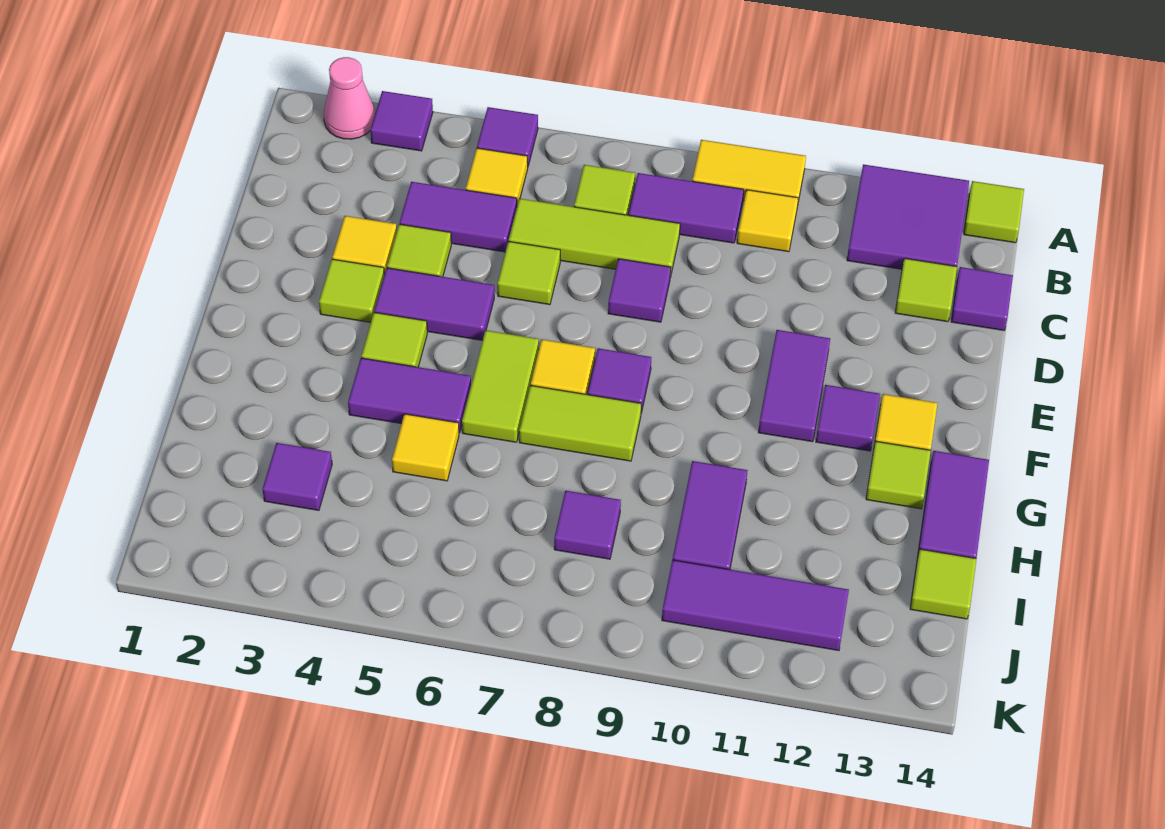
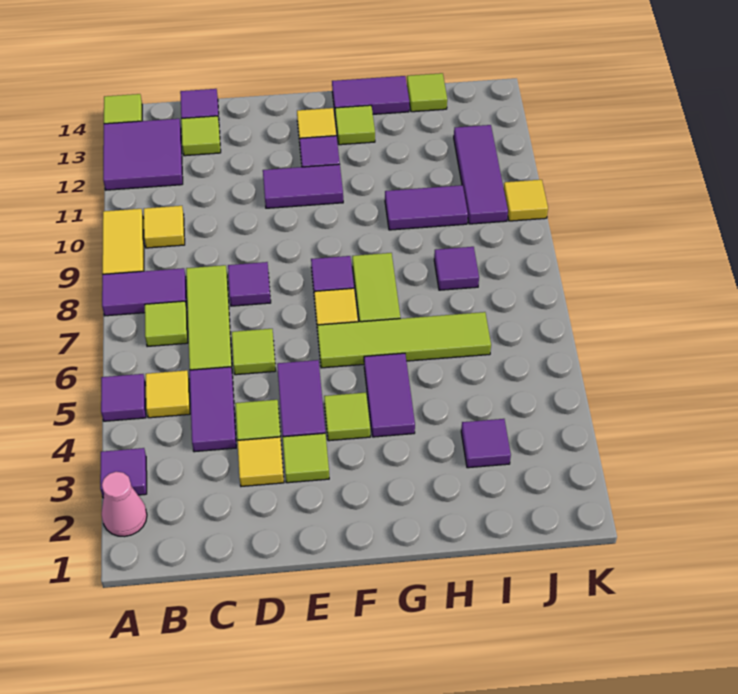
purple 1x2 tile [629,173,744,243] -> purple 1x2 tile turned to [102,268,187,316]
lime 1x2 tile [462,330,539,442] -> lime 1x4 tile [317,312,491,368]
yellow 1x1 tile [392,414,459,481] -> yellow 1x1 tile moved to [504,180,548,221]

